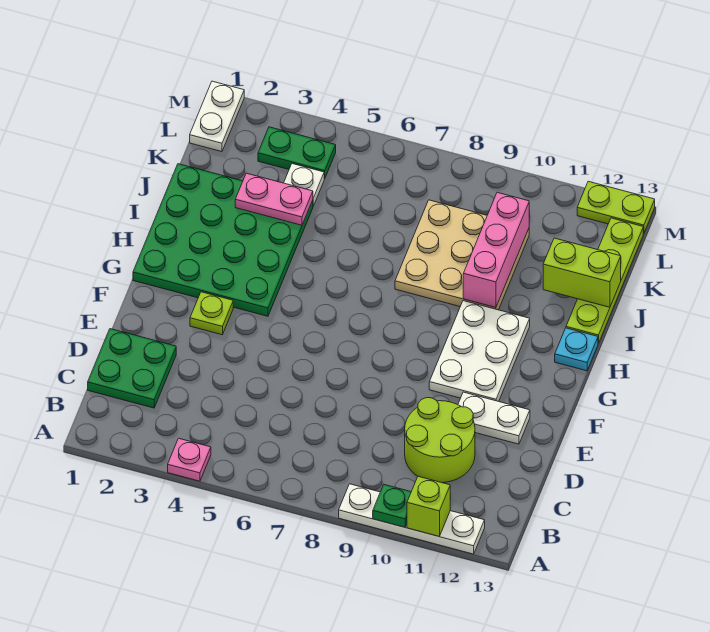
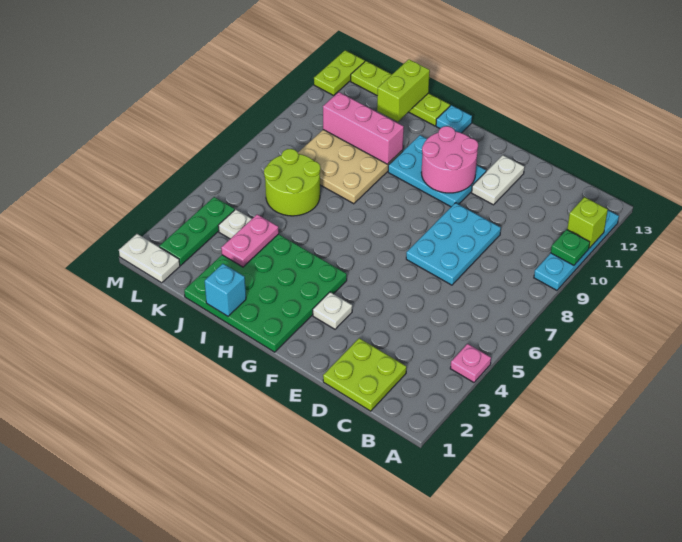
white 1x4 plate [339,484,485,554] -> cyan 1x4 plate [534,210,619,290]
green 2x2 plate [88,329,176,408] -> lime 2x2 plate [323,338,406,411]
lime 2x2 round brick [405,398,475,483] -> lime 2x2 round brick moved to [264,149,320,216]
none -> cyan 2x3 plate [406,203,501,285]
lime 1x1 plate [190,292,233,335] -> white 1x1 plate [313,292,352,329]
white 2x3 plate [429,301,530,401] -> cyan 2x3 plate [388,135,486,207]
none -> pink 2x2 round brick [421,126,478,193]
none -> cyan 1x1 brick [205,264,246,316]
green 1x2 plate [258,127,336,179] -> green 1x3 plate [159,197,235,265]

